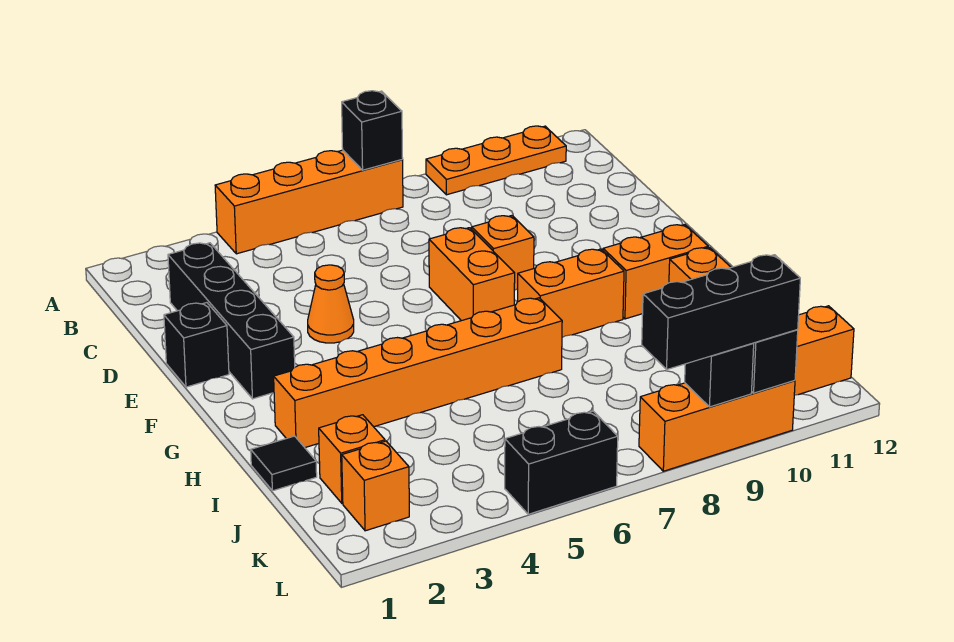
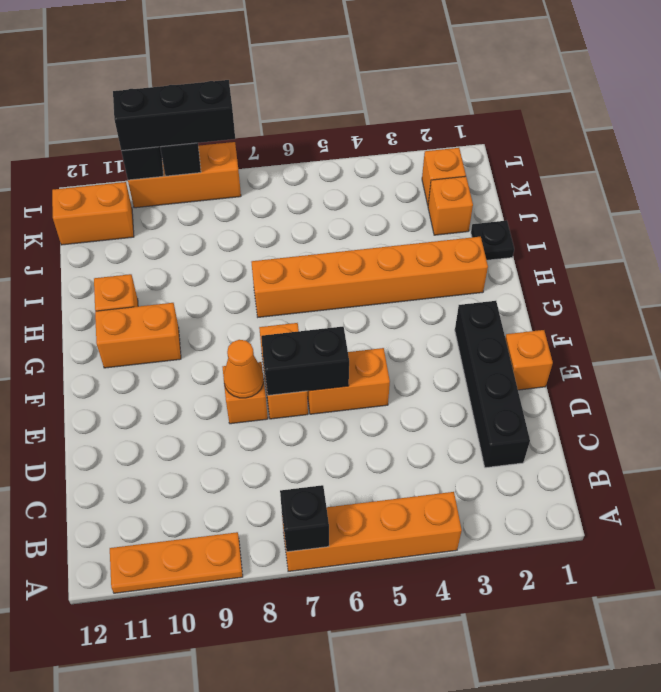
black 1x1 brick [164,303,229,387] -> orange 1x1 brick [505,330,553,390]
orange 1x1 cone [308,265,354,343] -> orange 1x1 cone moved to [224,340,264,398]
orange 1x2 brick [518,249,624,337] -> orange 1x2 brick moved to [307,348,390,414]
black 1x1 tile [251,436,317,491] -> black 1x1 plate [471,220,514,260]
black 1x2 brick [505,411,618,514] -> black 1x2 brick moved to [261,327,349,395]

